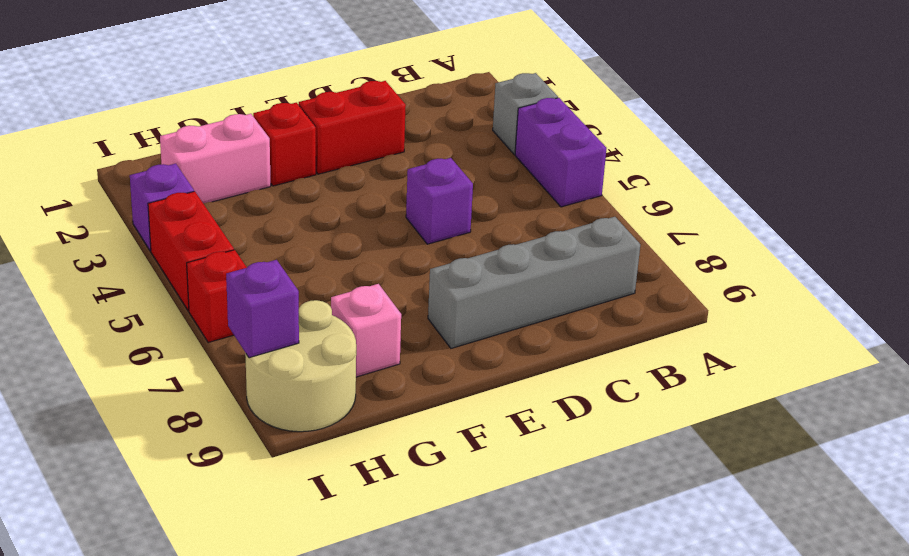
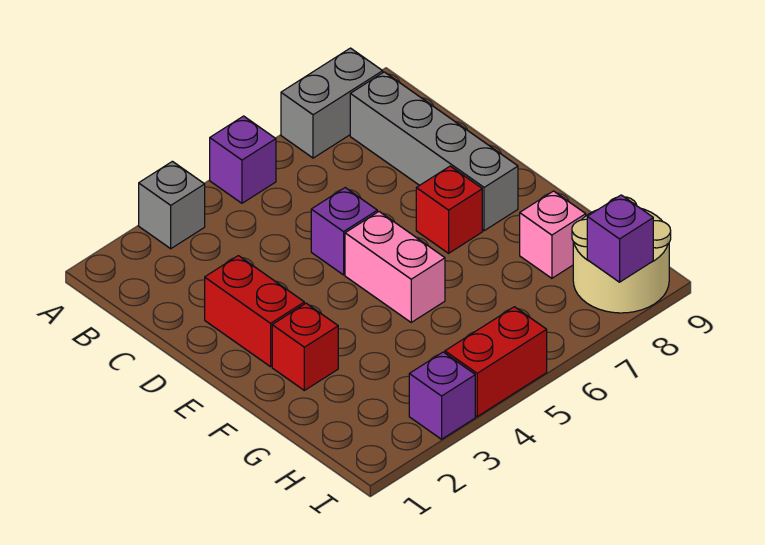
purple 1x2 brick [515,98,607,207] -> purple 1x1 brick [210,116,276,203]
none -> grey 1x2 brick [281,48,383,158]
pink 1x2 brick [160,114,271,203] -> pink 1x2 brick moved to [345,212,445,322]
red 1x1 brick [187,250,247,342] -> red 1x1 brick moved to [416,166,482,253]

